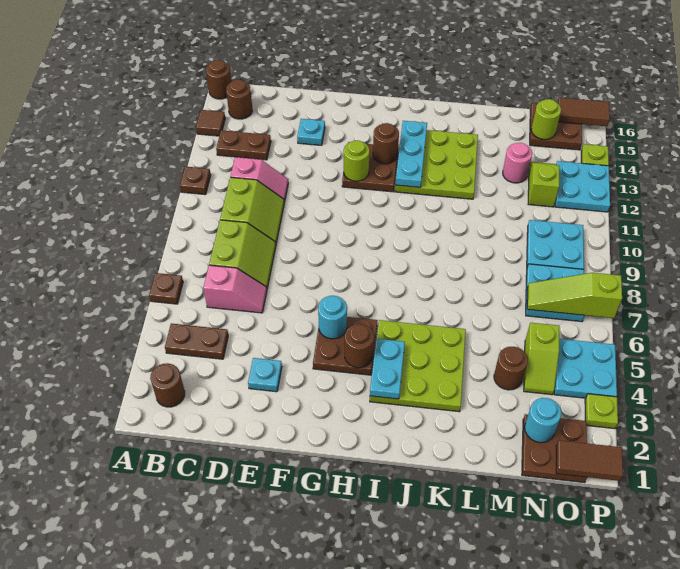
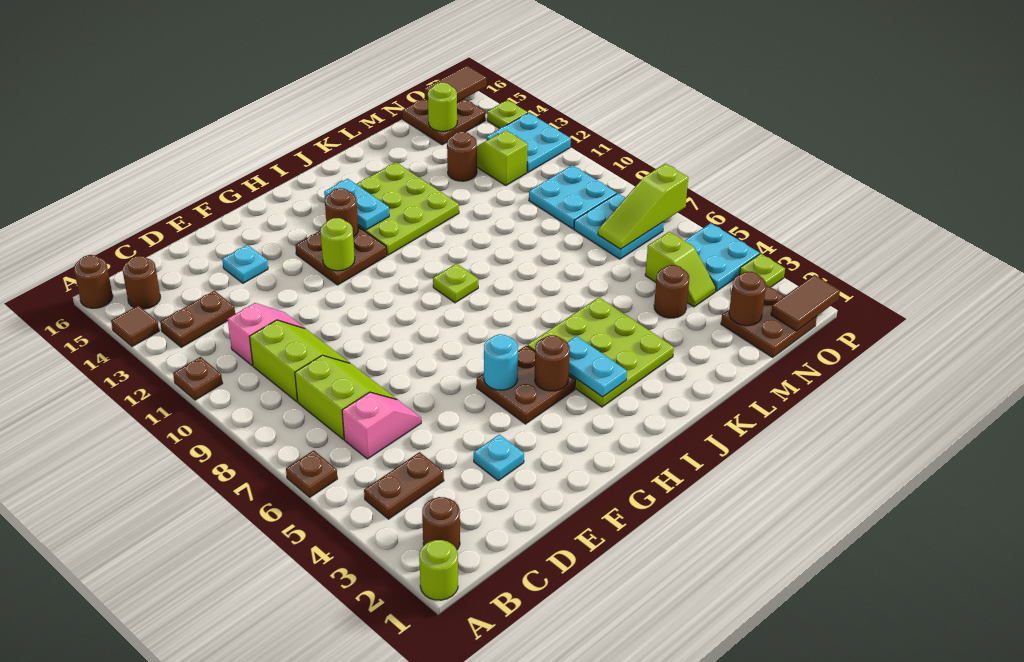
none -> lime 1x1 round brick [419,540,458,600]
none -> lime 1x1 plate [433,263,478,303]
cyan 1x3 plate [395,121,427,187] -> cyan 1x2 plate [324,179,389,230]
pink 1x1 round brick [503,143,532,183] -> brown 1x1 round brick [447,132,477,181]
cyan 1x1 round brick [525,398,561,443] -> brown 1x1 round brick [729,272,766,326]

